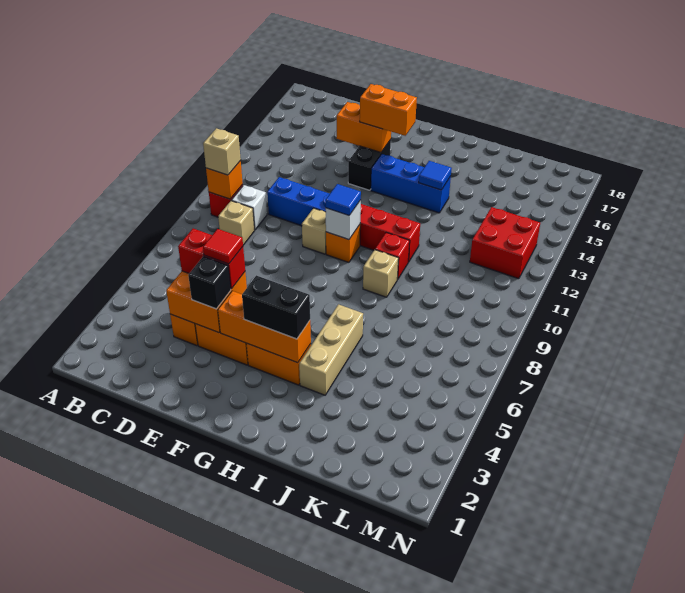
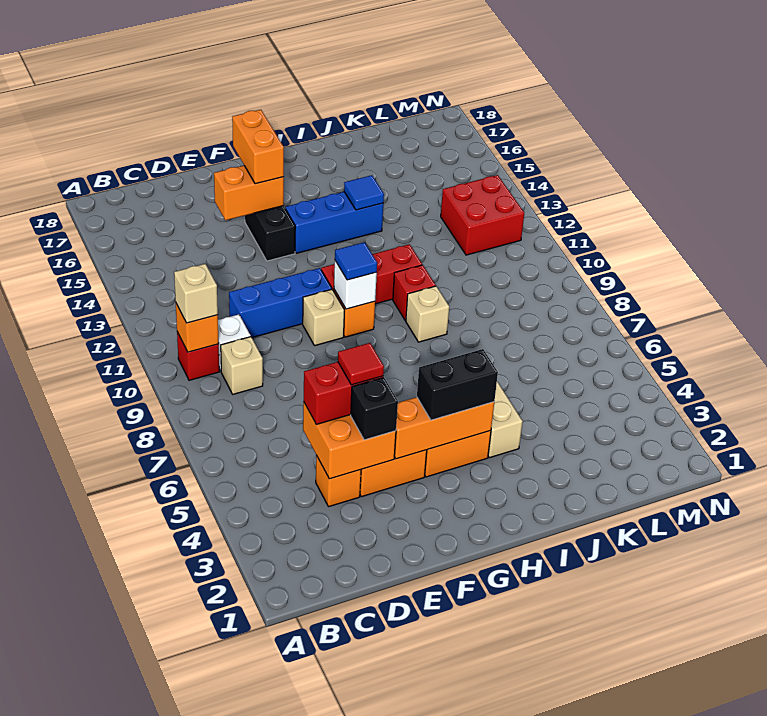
orange 1x2 brick [360,84,417,136] -> orange 1x2 brick turned to [232,110,284,184]

